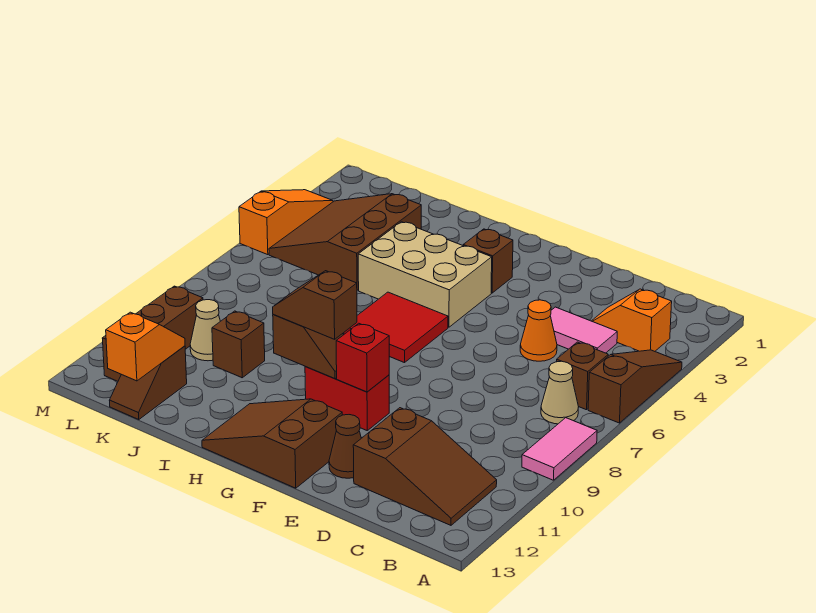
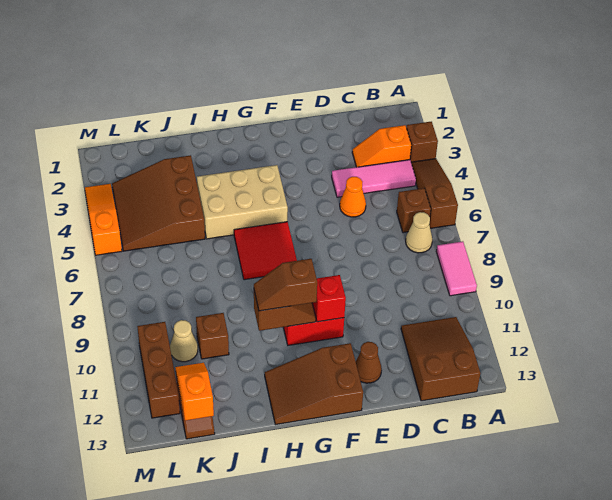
brown 2x3 slope [353,408,497,525] -> brown 2x3 slope turned to [401,317,480,401]
pink 1x2 tile [550,307,617,353] -> pink 1x3 tile [332,160,416,197]
brown 1x1 brick [463,229,513,293] -> brown 1x1 brick moved to [406,122,438,162]

